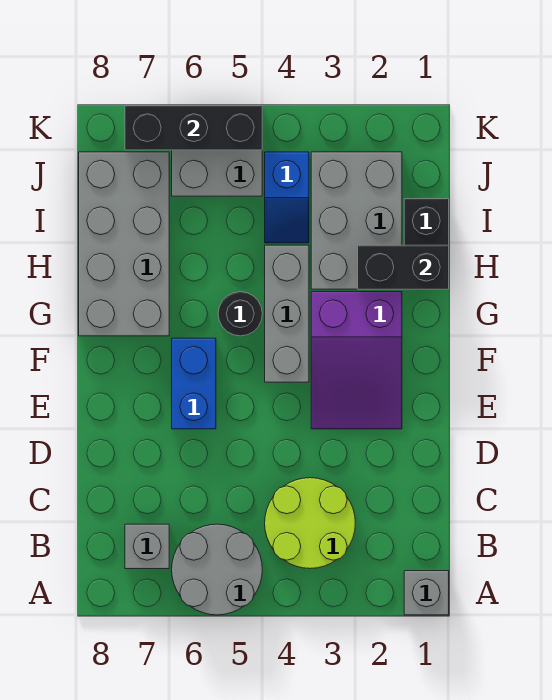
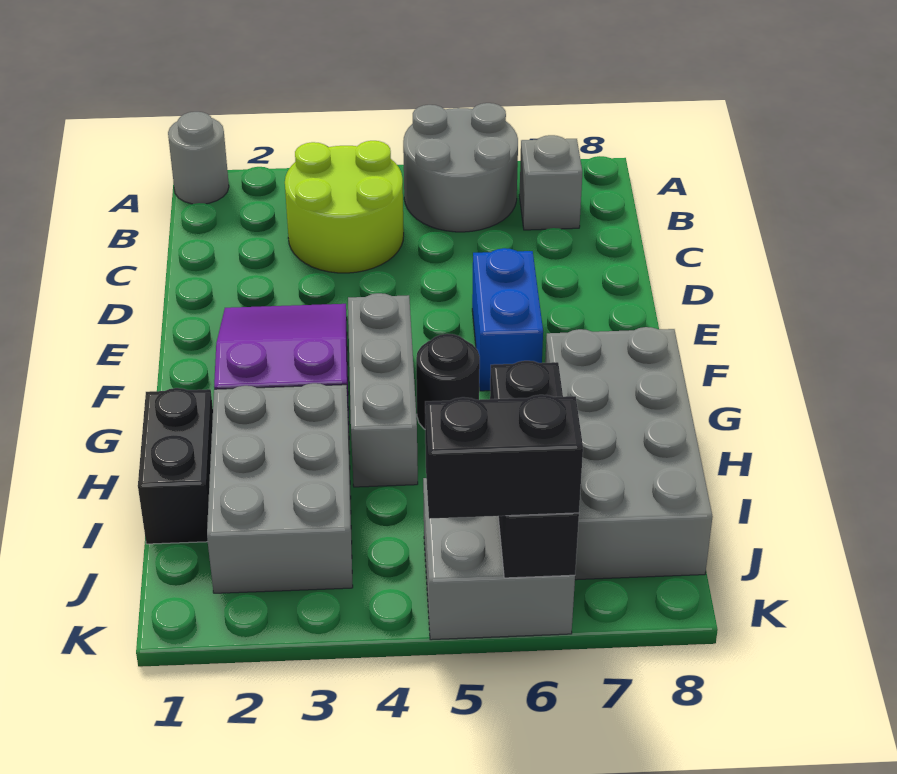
grey 1x1 brick [404,571,449,615] -> grey 1x1 round brick [168,112,229,204]
black 1x2 brick [358,245,449,289] -> black 1x2 brick moved to [425,395,583,519]
blue 1x2 slope [265,152,309,243] -> none
black 1x3 brick [125,106,262,150] -> black 1x3 brick turned to [490,361,579,578]

